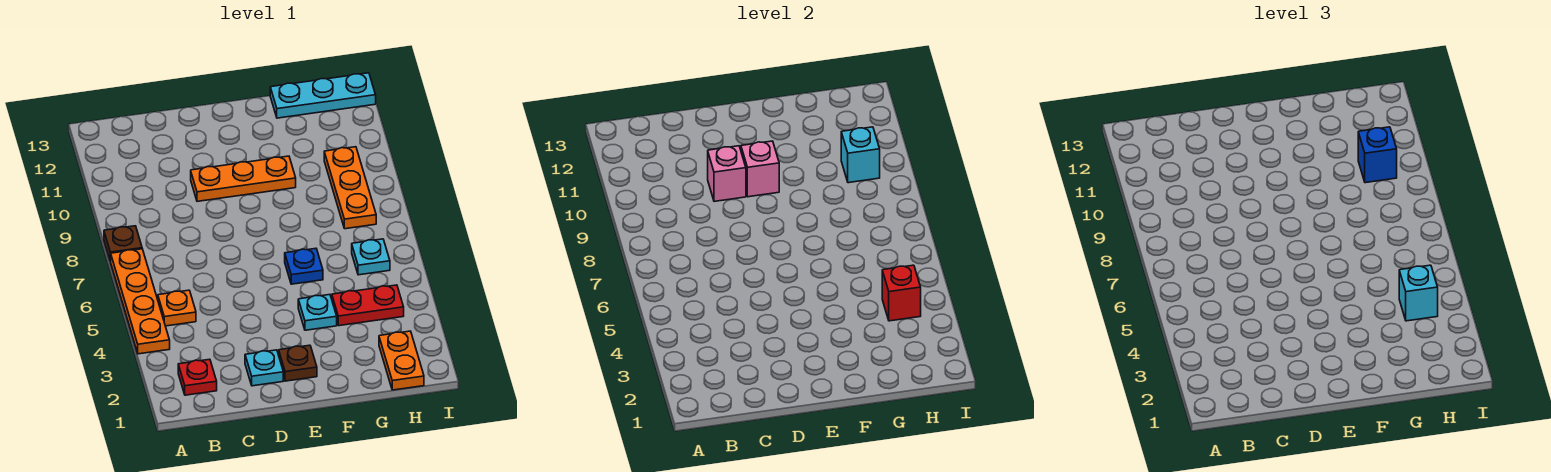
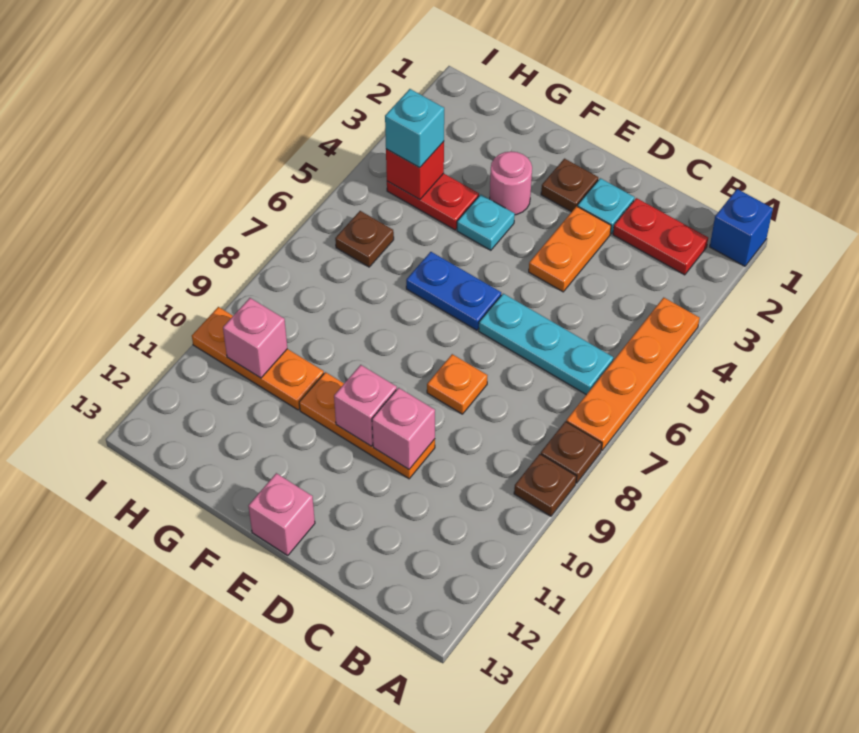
none -> brown 1x1 plate [514,454,577,516]
red 1x1 plate [178,359,217,395] -> red 1x2 plate [613,198,708,275]
orange 1x1 plate [158,290,196,326] -> orange 1x1 plate moved to [427,354,488,414]
none -> pink 1x1 brick [248,473,315,555]
none -> pink 1x1 round brick [490,151,532,215]
blue 1x1 plate [285,248,323,284] -> blue 1x2 plate [406,252,501,330]
cyan 1x3 plate [270,73,376,118] -> cyan 1x3 plate moved to [479,294,613,394]
orange 1x2 plate [379,331,424,390] -> orange 1x2 plate moved to [529,206,611,292]
cyan 1x1 plate [352,239,390,275] -> brown 1x1 plate [335,211,394,267]
orange 1x3 plate [324,147,376,229] -> orange 1x3 plate turned to [192,307,324,410]
cyan 1x1 brick [841,127,880,183] -> pink 1x1 brick [223,298,287,378]
blue 1x1 brick [1358,127,1397,183] -> blue 1x1 brick moved to [710,189,773,266]

